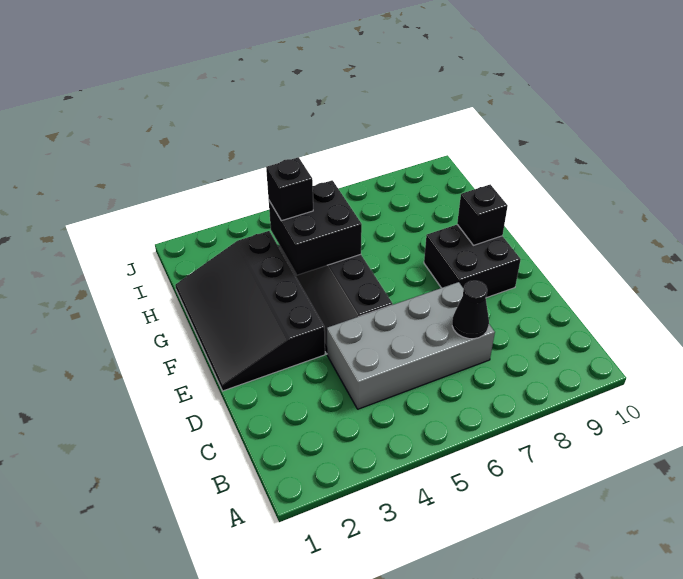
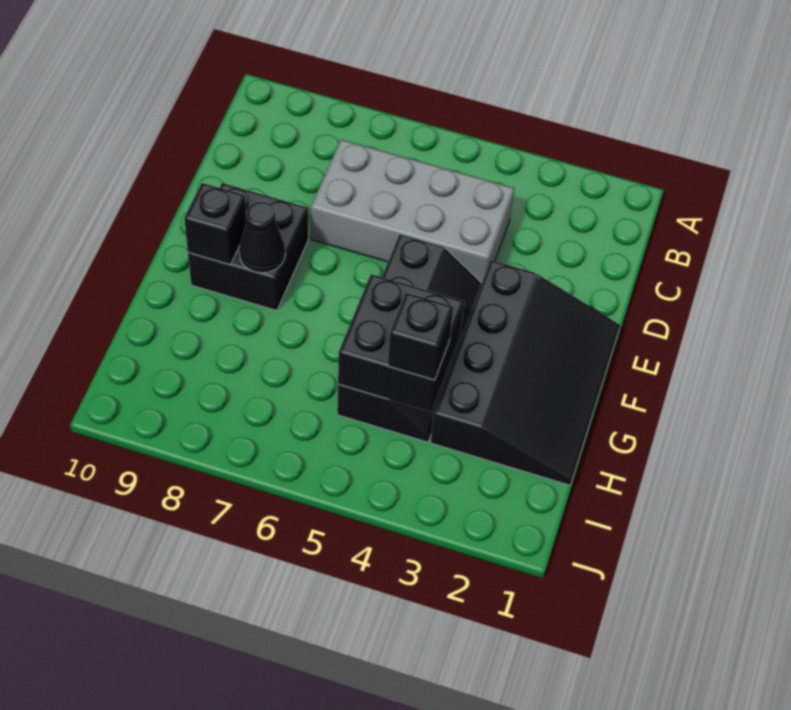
black 1x1 cone [452,281,489,339] -> black 1x1 cone moved to [239,202,285,273]

